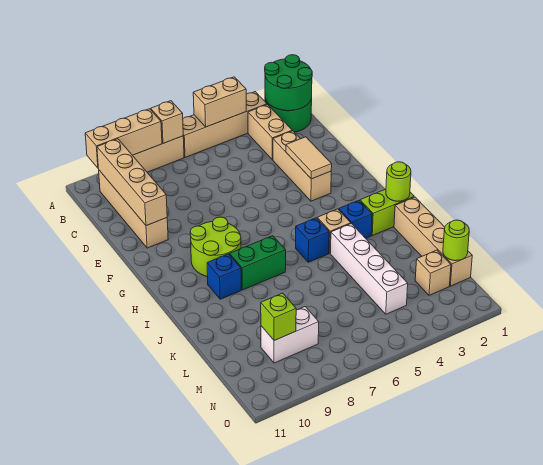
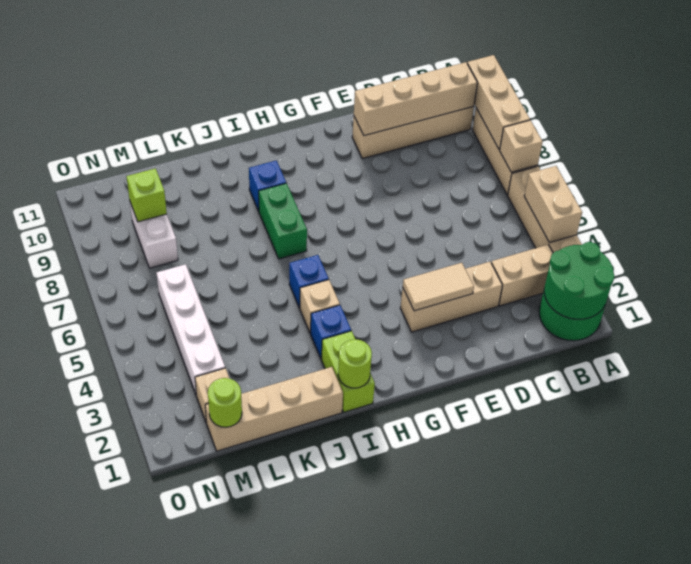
lime 2x2 round brick [190,217,241,277] -> none
white 1x4 brick [330,224,408,314] -> white 1x4 brick turned to [157,264,225,396]

